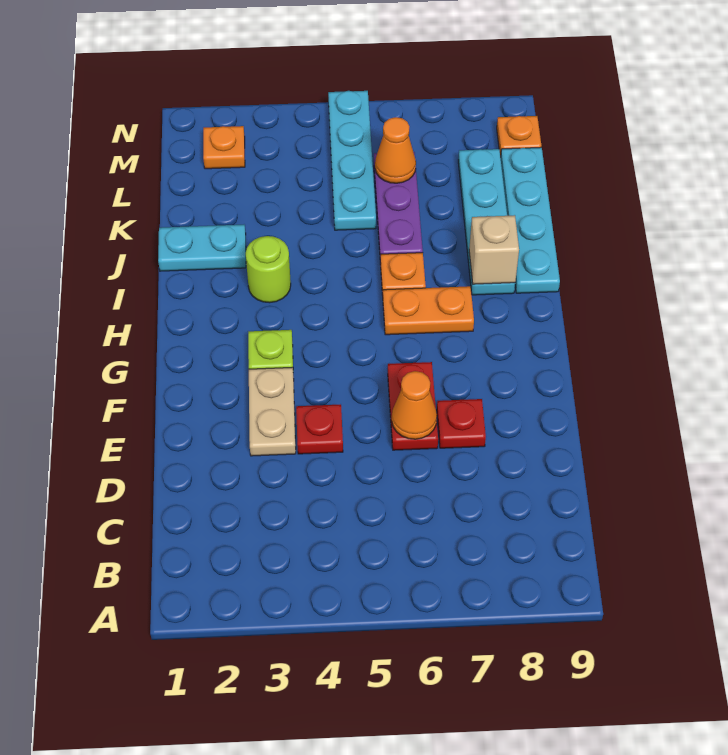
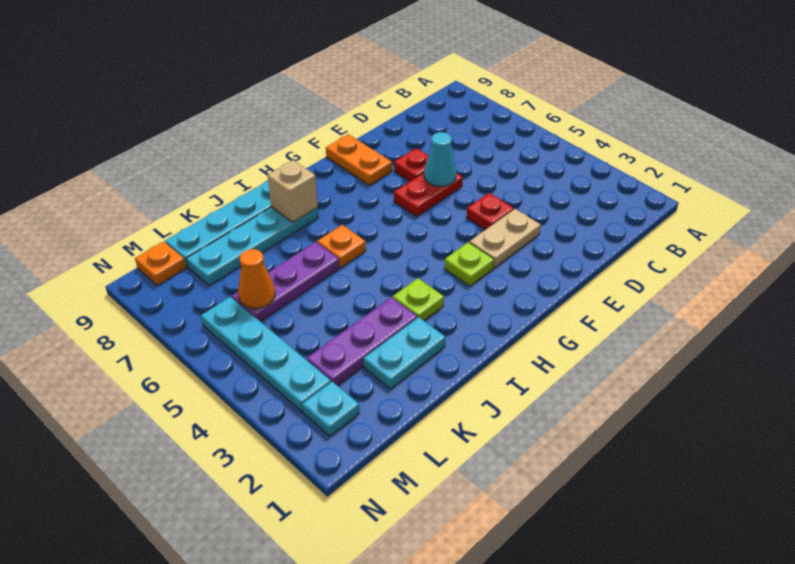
orange 1x1 cone [392,371,437,439] -> cyan 1x1 cone [424,132,456,186]
orange 1x2 plate [383,286,474,335] -> orange 1x2 plate moved to [326,134,392,185]
lime 1x1 round brick [246,236,291,303] -> lime 1x1 plate [393,278,444,321]
cyan 1x2 plate [158,225,246,271] -> cyan 1x2 plate turned to [364,317,446,389]
none -> purple 1x3 plate [307,297,417,386]
cyan 1x4 plate [328,91,376,230] -> cyan 1x4 plate turned to [201,297,331,412]
orange 1x1 plate [203,126,245,169] -> cyan 1x1 plate [302,382,359,436]

